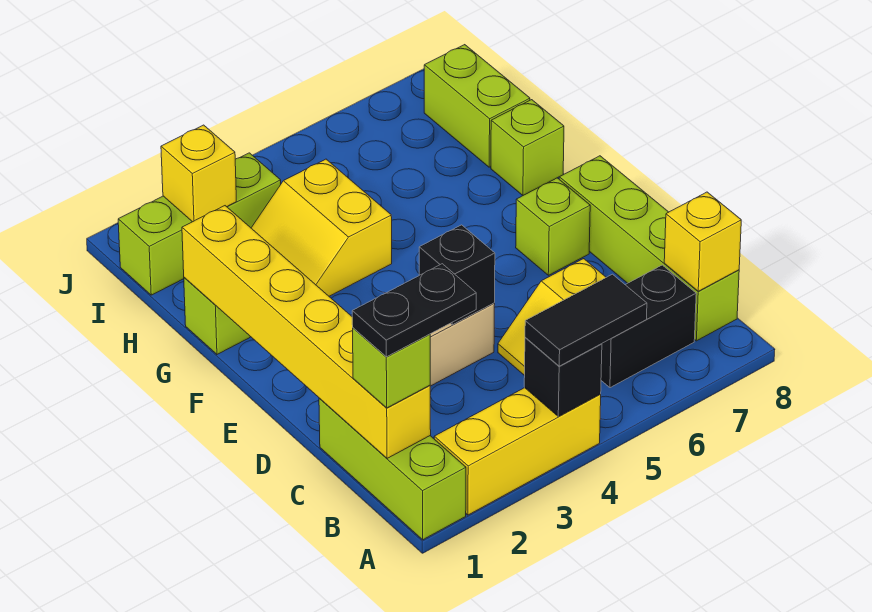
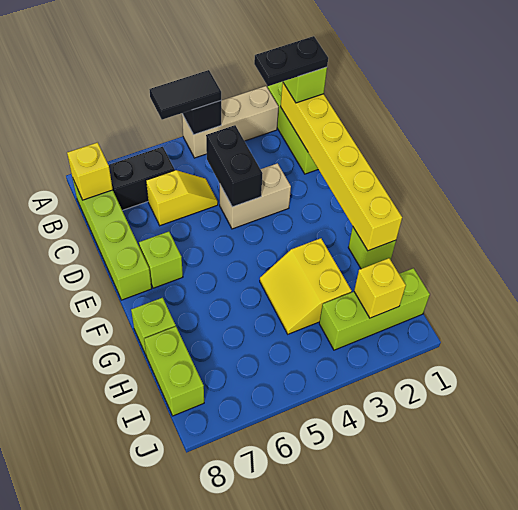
yellow 1x3 brick [434,388,601,515] -> tan 1x3 brick [182,86,279,158]
black 1x1 brick [419,225,495,325] -> black 1x2 brick [206,125,263,207]
yellow 2x2 slope [251,159,392,296] -> yellow 2x2 slope turned to [260,238,352,334]

